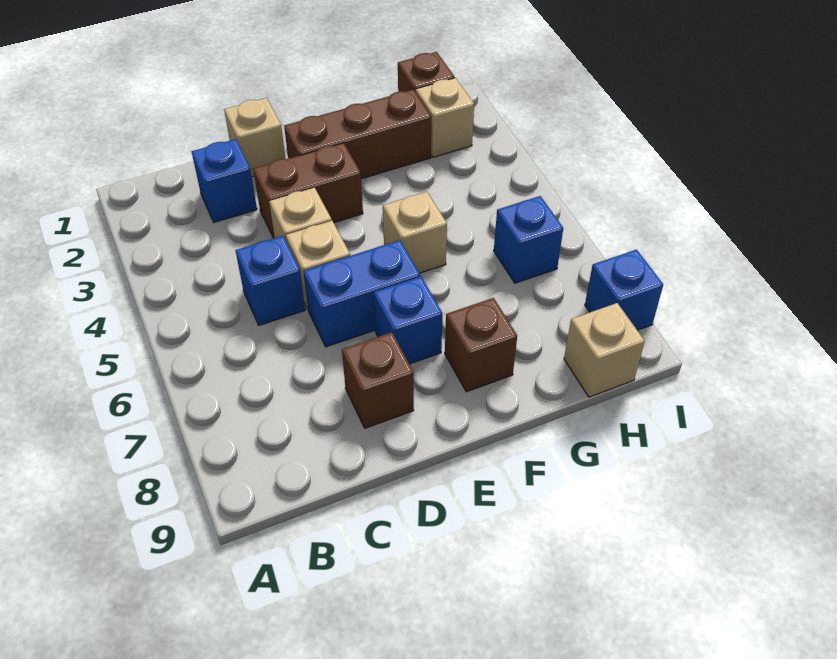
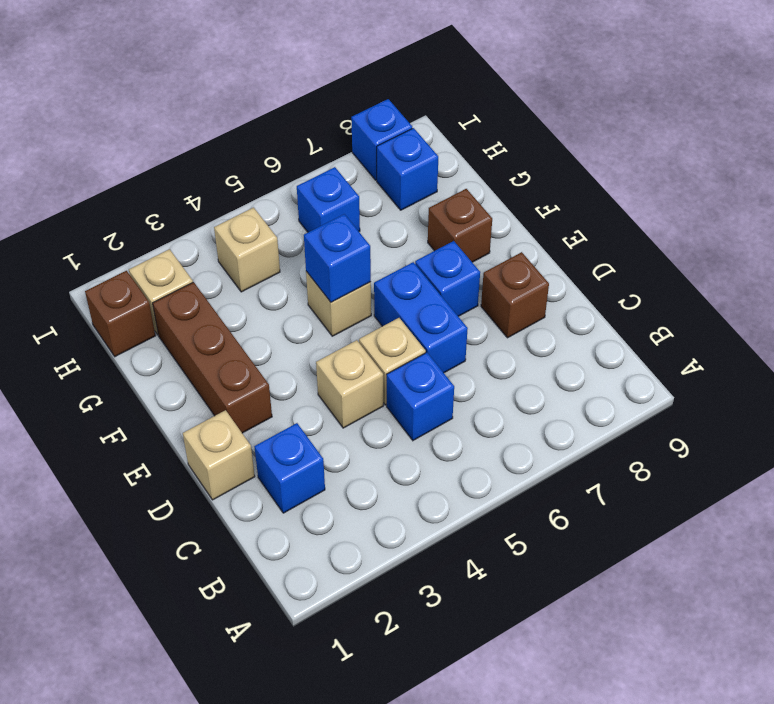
brown 1x2 brick [253,143,363,238] -> none
none -> blue 1x1 brick [304,214,371,302]
none -> blue 1x1 brick [377,128,438,210]
tan 1x1 brick [564,303,645,397] -> tan 1x1 brick moved to [214,208,280,292]

